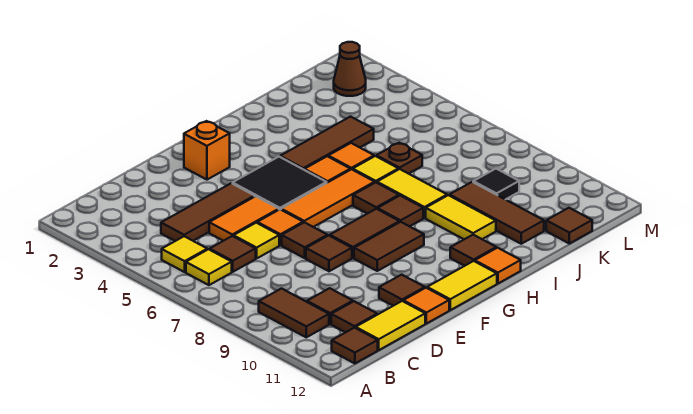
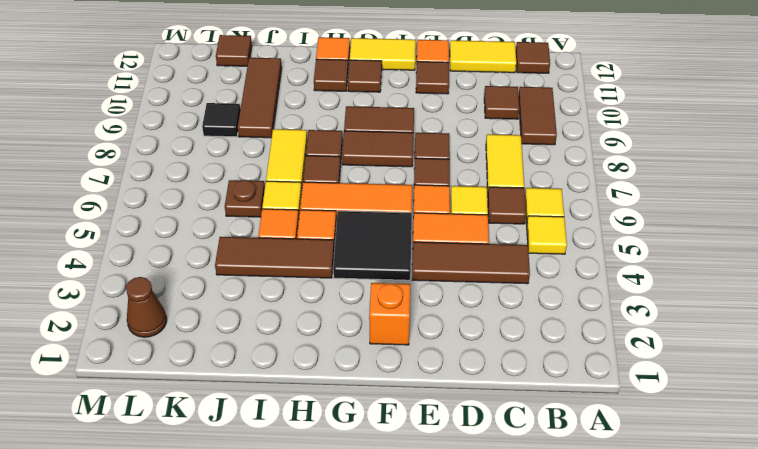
brown 1x1 tile [331,301,377,333] -> brown 1x1 tile moved to [348,60,382,92]
yellow 1x2 tile [426,195,496,239] -> yellow 1x2 tile moved to [486,134,524,190]

